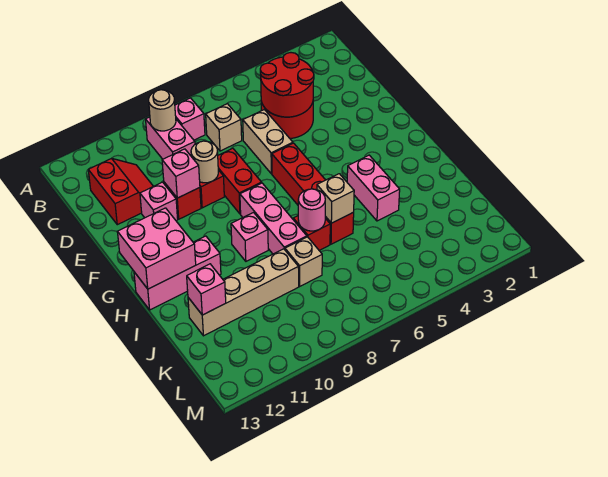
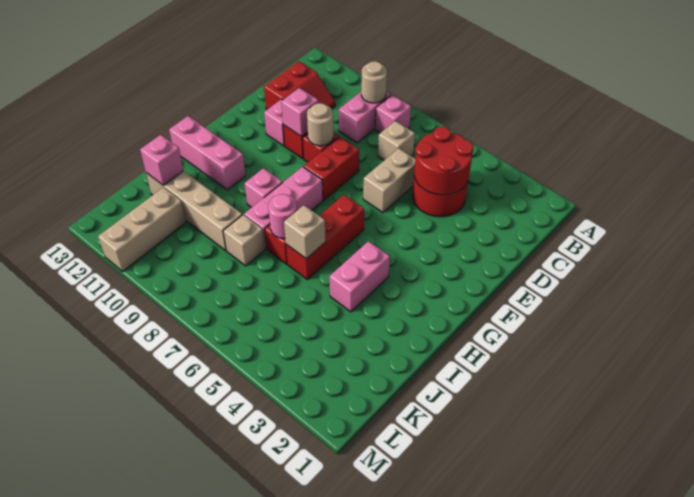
red 1x4 brick [272,143,354,244] -> red 1x3 brick [286,195,364,280]
pink 2x2 brick [118,208,196,289] -> none
none -> tan 1x3 brick [98,187,186,271]

